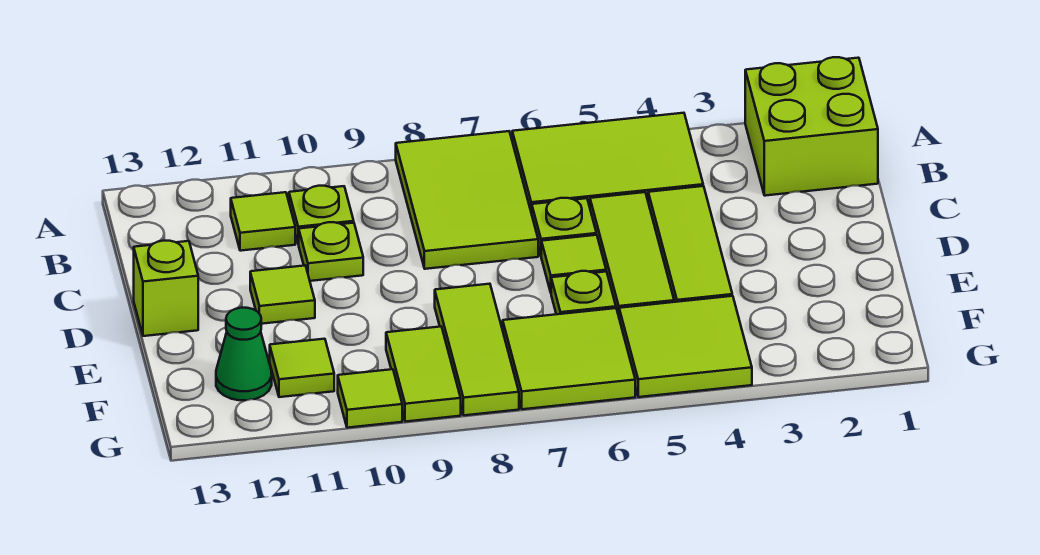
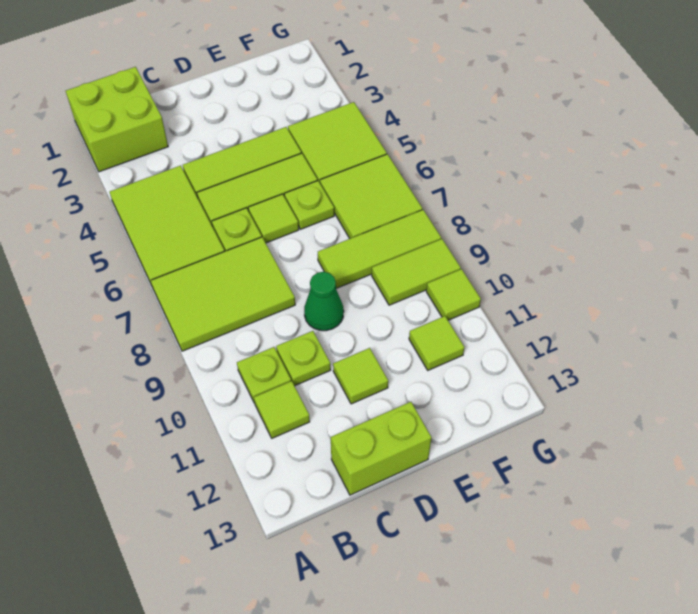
lime 1x1 brick [134,241,198,336] -> lime 1x2 brick [331,402,432,495]
green 1x1 cone [216,308,272,400] -> green 1x1 cone moved to [304,272,344,331]

